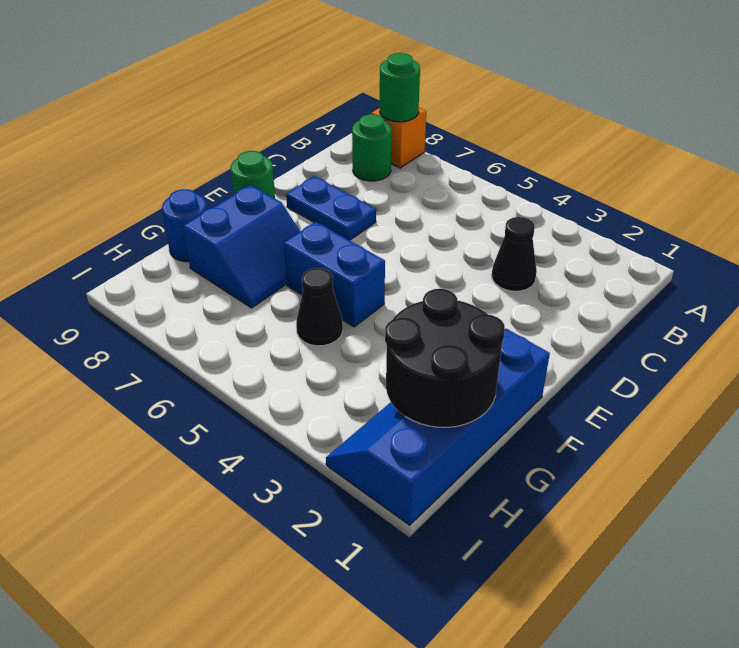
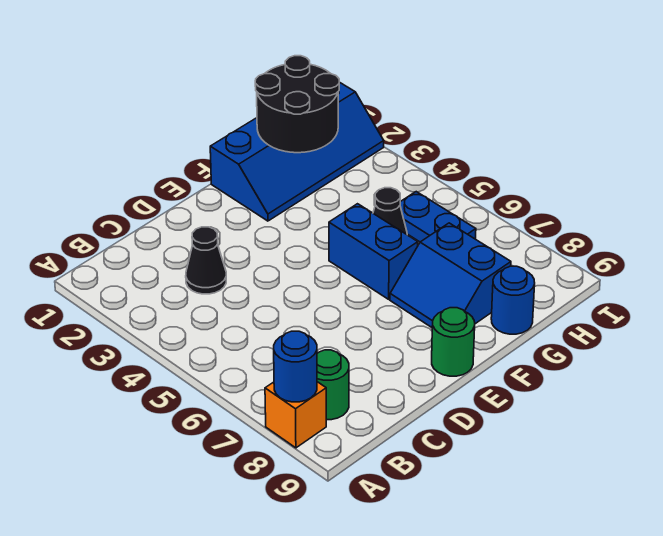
green 1x1 round brick [380,53,420,122] -> blue 1x1 round brick [274,331,317,402]
blue 1x2 plate [286,176,376,240] -> blue 1x2 plate moved to [400,192,476,242]
blue 2x2 slope [183,185,300,308] -> blue 2x2 slope turned to [390,223,511,327]

